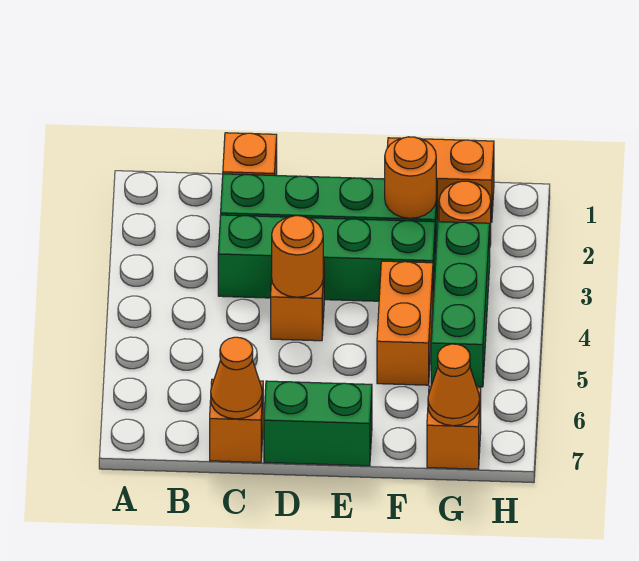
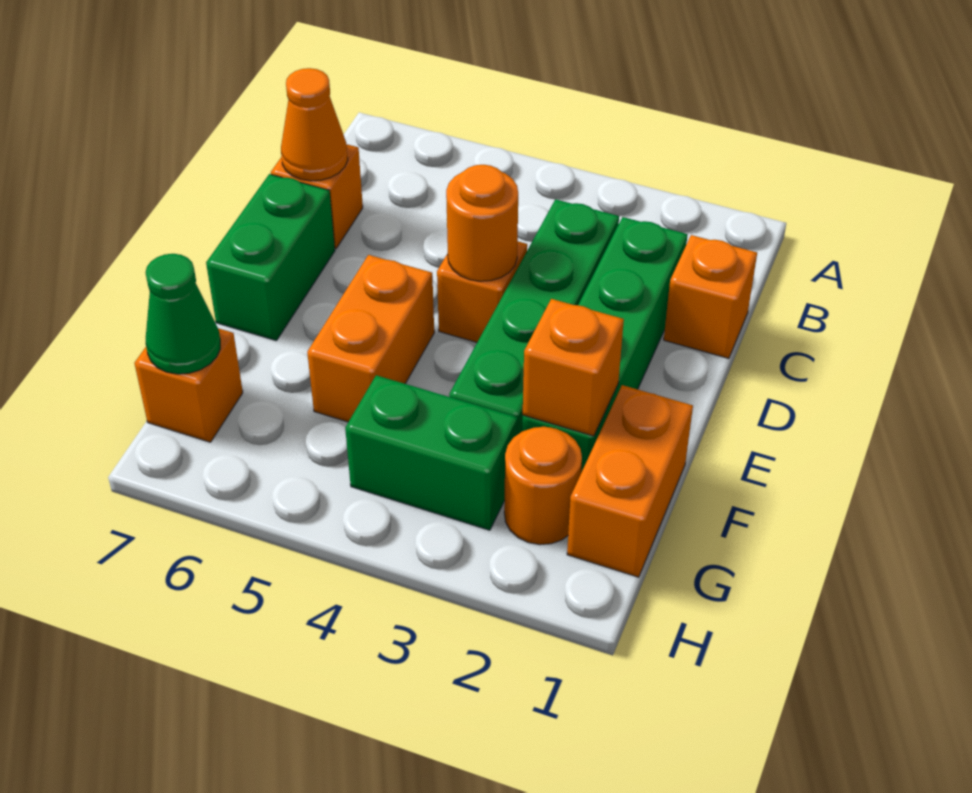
orange 1x1 round brick [385,137,436,218] -> orange 1x1 brick [523,299,624,436]
orange 1x2 brick [377,261,433,385] -> orange 1x2 brick turned to [307,255,434,422]
green 1x3 brick [431,222,490,387] -> green 1x2 brick [345,375,518,530]
orange 1x1 cone [428,344,480,426] -> green 1x1 cone [146,254,220,374]

